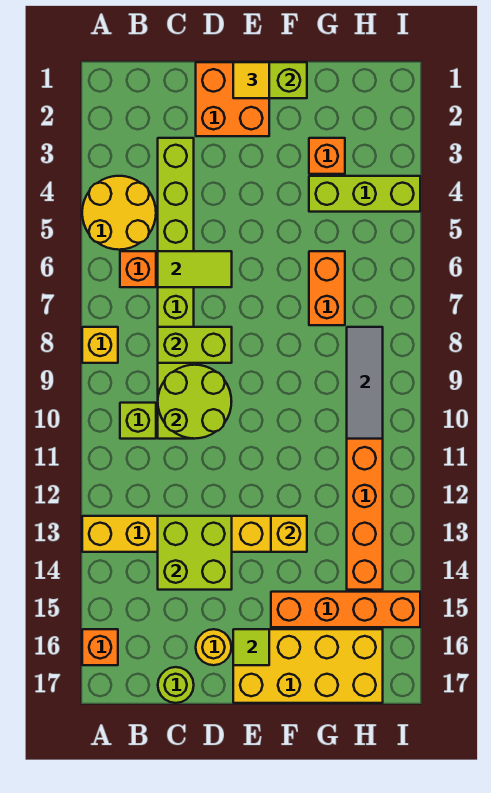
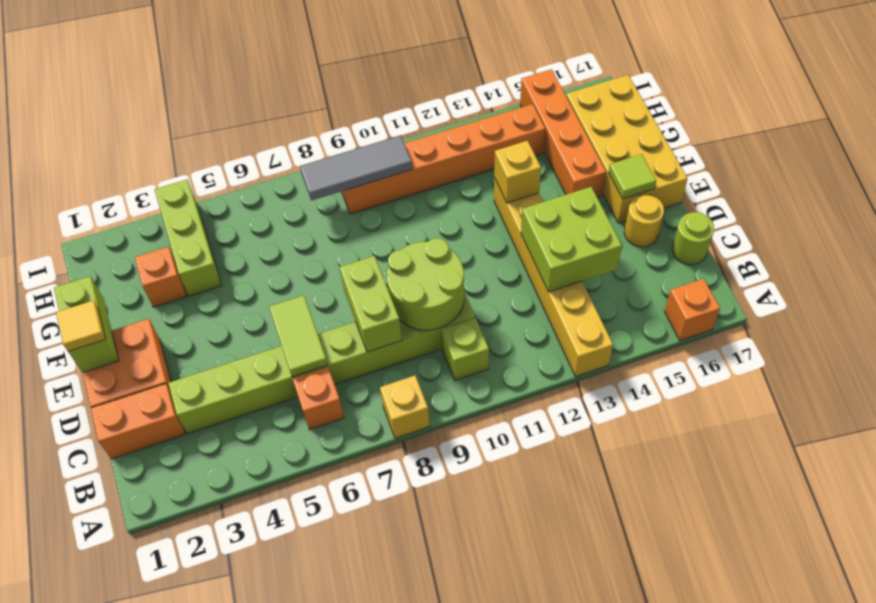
yellow 2x2 round brick [82,176,156,250] -> none
orange 1x2 brick [309,251,345,325] -> orange 1x2 brick moved to [91,384,185,459]

